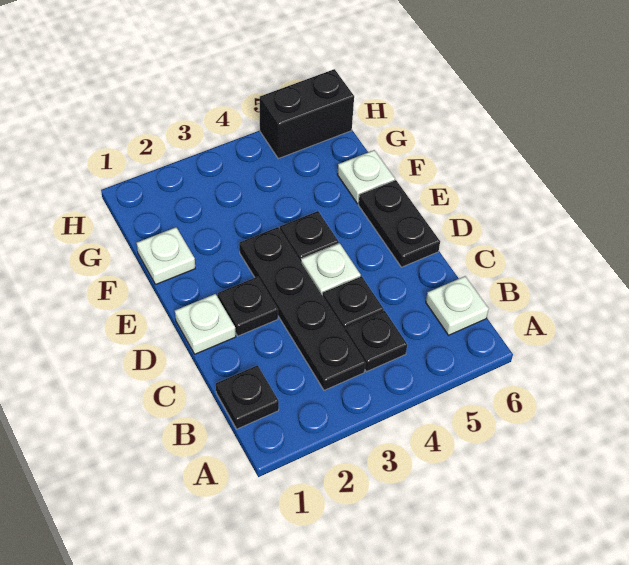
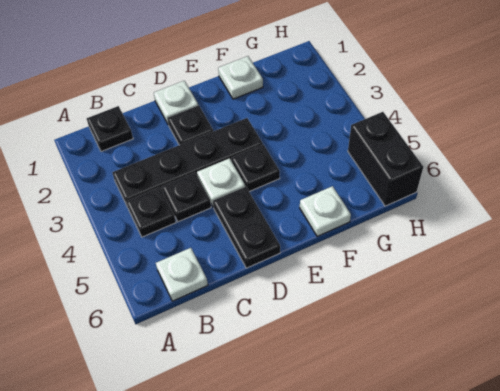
black 1x2 plate [358,180,440,267] -> black 1x2 plate turned to [213,187,280,268]

